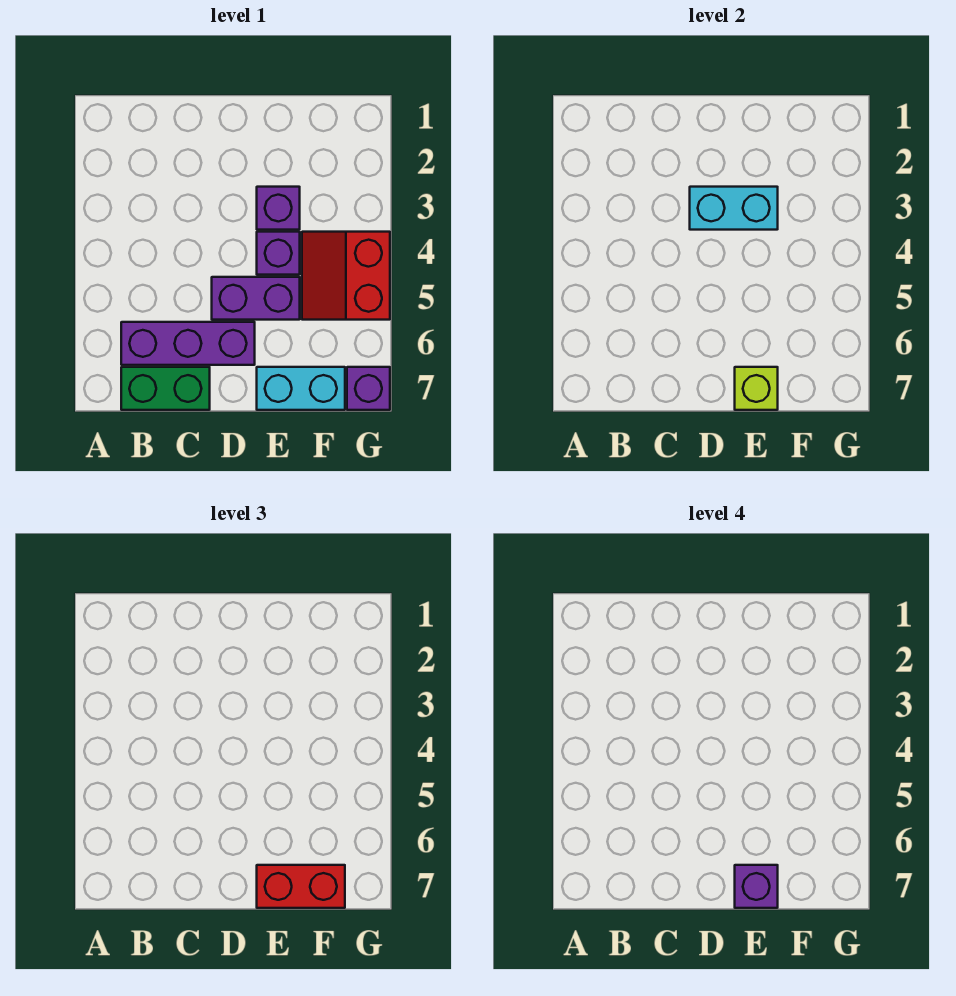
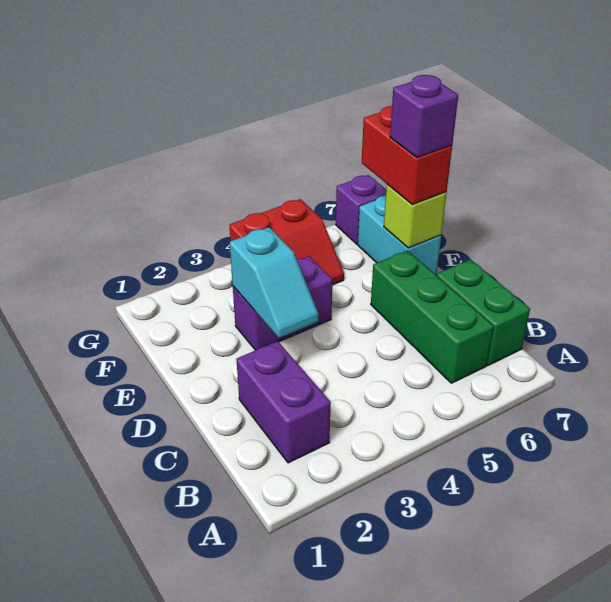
purple 1x3 brick [121,322,255,365] -> green 1x3 brick [371,251,494,383]
cyan 1x2 brick [690,187,778,230] -> cyan 1x2 slope [230,227,318,338]
purple 1x2 brick [212,277,300,320] -> purple 1x2 brick moved to [236,341,331,463]

